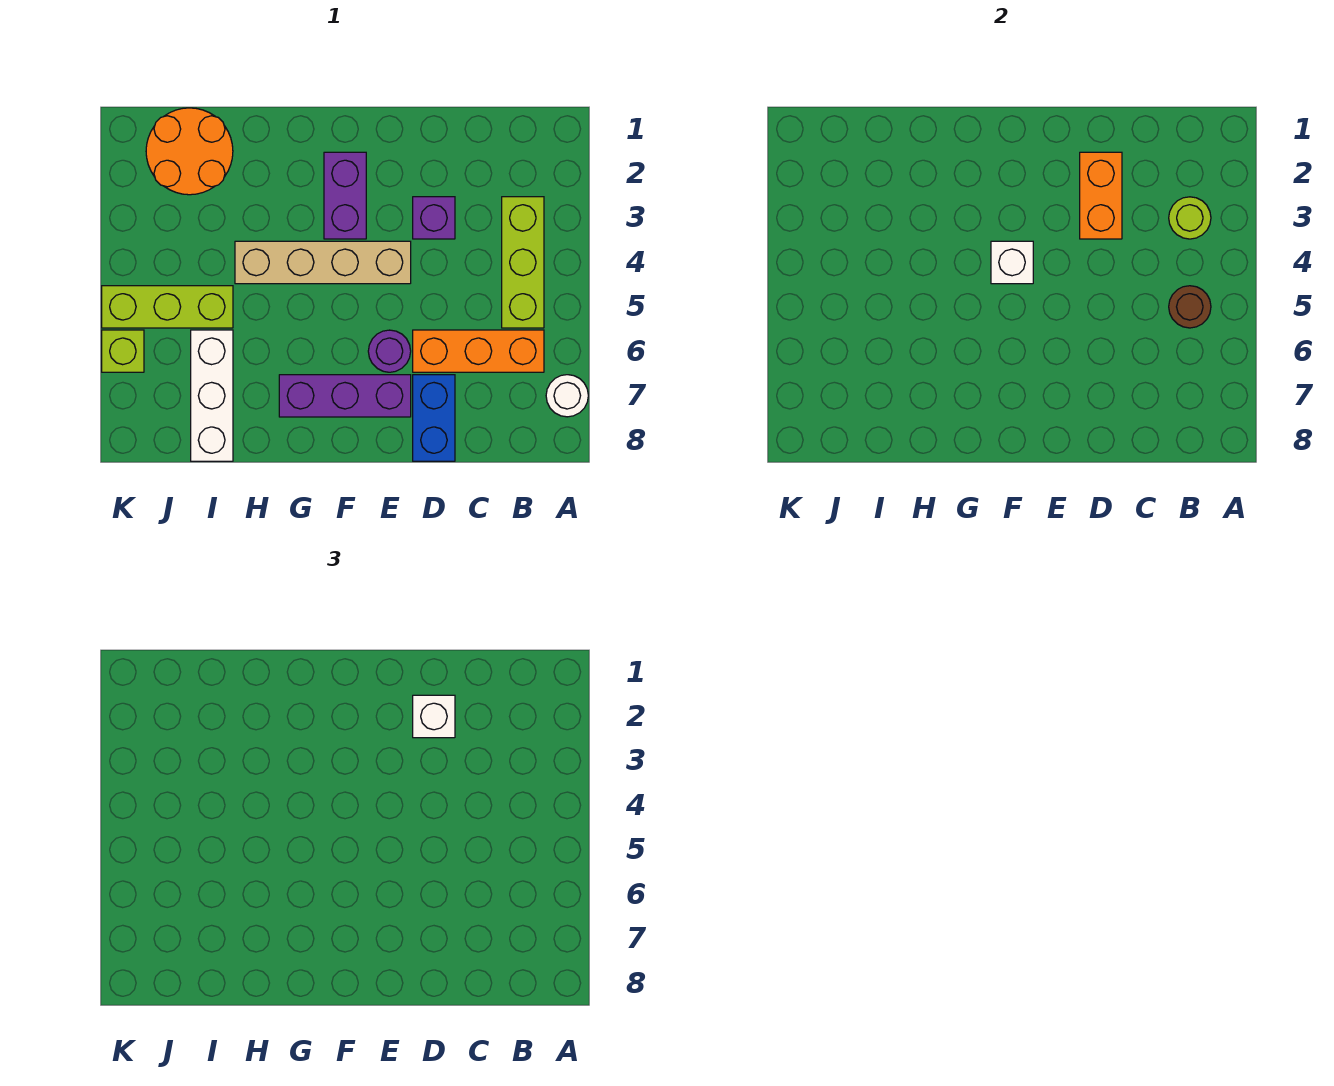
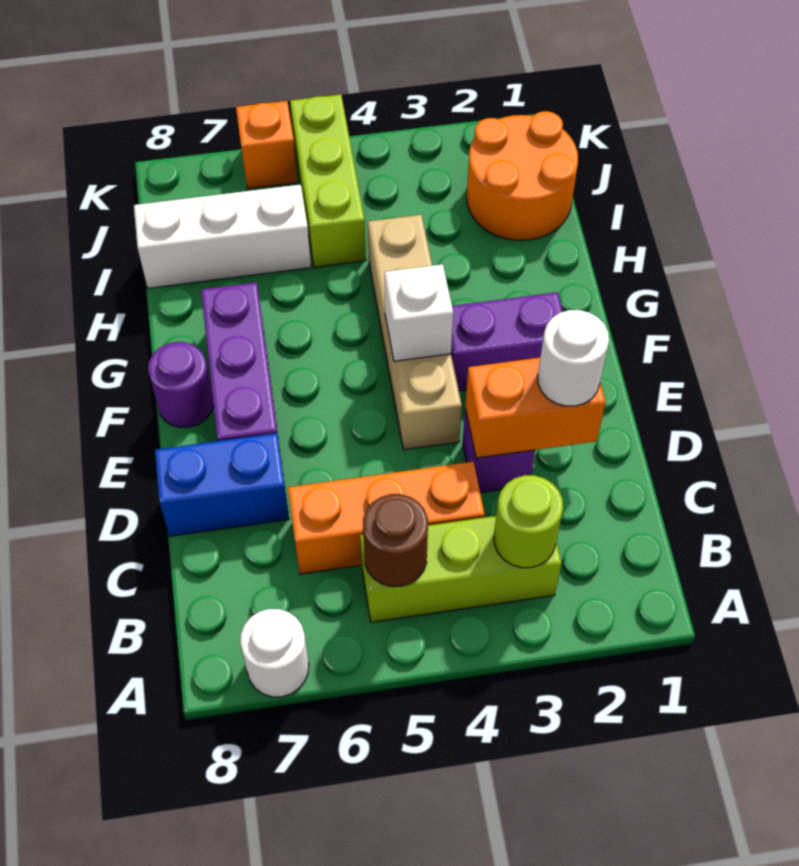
orange 1x3 brick [413,330,544,372] -> orange 1x3 brick turned to [288,462,485,574]
white 1x1 brick [413,695,455,738] -> white 1x1 round brick [538,310,609,406]
purple 1x1 round brick [368,330,411,372] -> purple 1x1 round brick moved to [148,342,214,427]
lime 1x1 brick [102,330,144,372] -> orange 1x1 brick [236,101,298,189]

